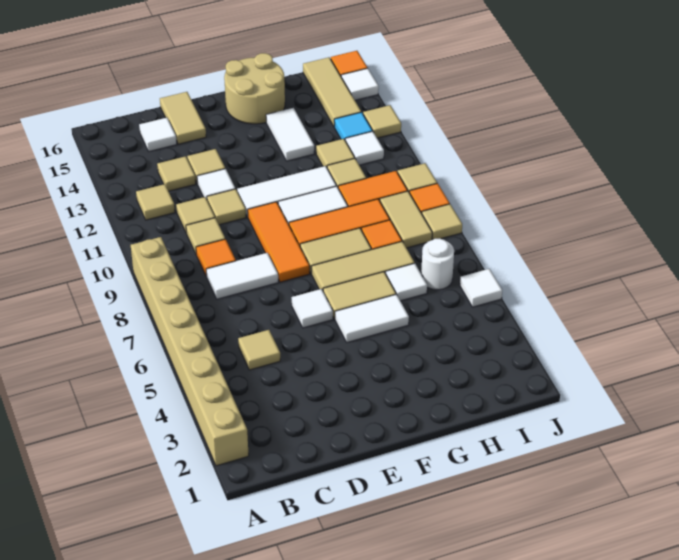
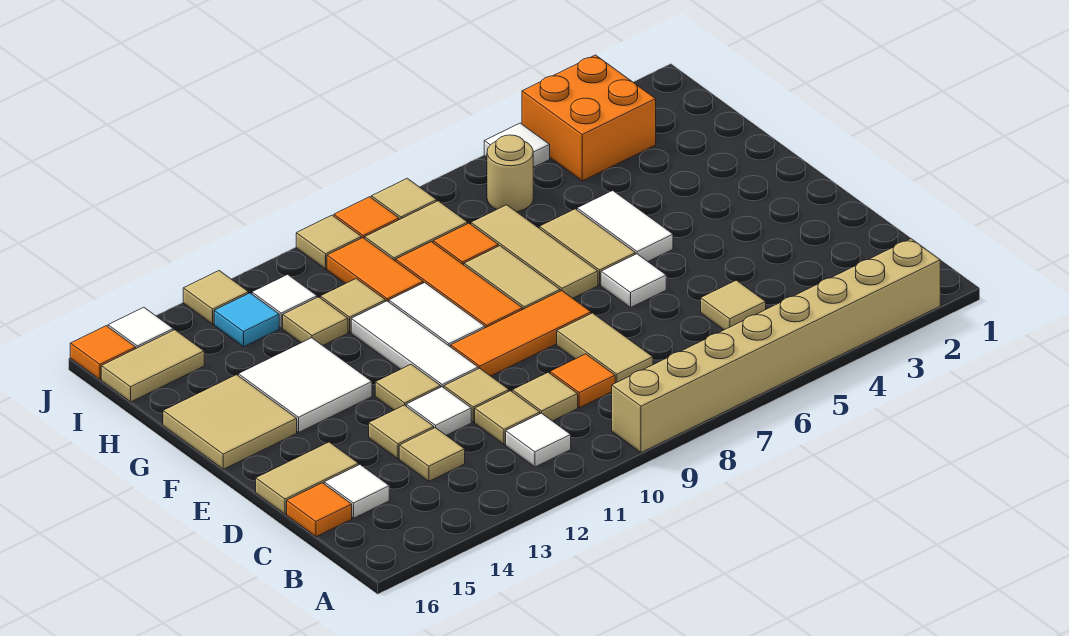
tan 1x1 tile [136,184,175,220] -> tan 1x1 tile moved to [375,364,441,410]
white 1x2 tile [206,253,278,299] -> tan 1x2 tile [557,313,653,383]
none -> orange 1x1 tile [287,483,352,537]
tan 2x2 round brick [224,53,285,124] -> tan 2x2 tile [163,375,297,469]
white 1x2 tile [266,108,314,161] -> white 2x2 tile [238,338,372,432]
white 1x1 tile [386,263,427,301] -> white 1x1 tile moved to [506,413,571,467]
none -> orange 2x2 brick [522,55,656,181]
white 1x1 round brick [421,238,454,290] -> tan 1x1 round brick [487,135,533,212]
tan 1x3 tile [303,57,361,127] -> tan 1x2 tile [101,330,204,402]

